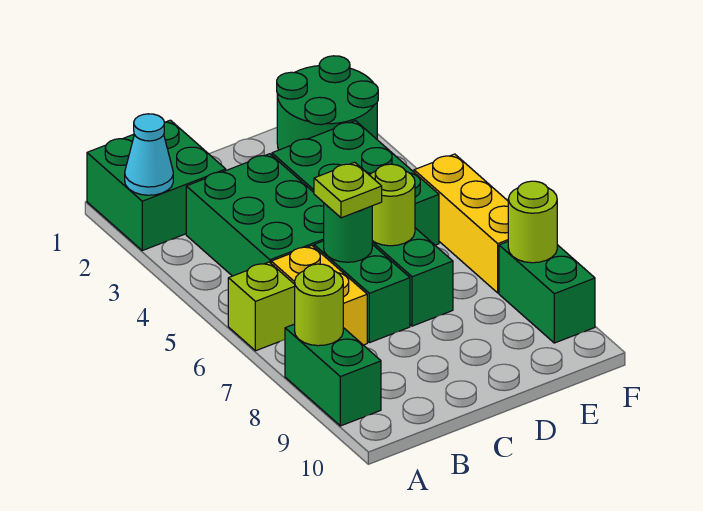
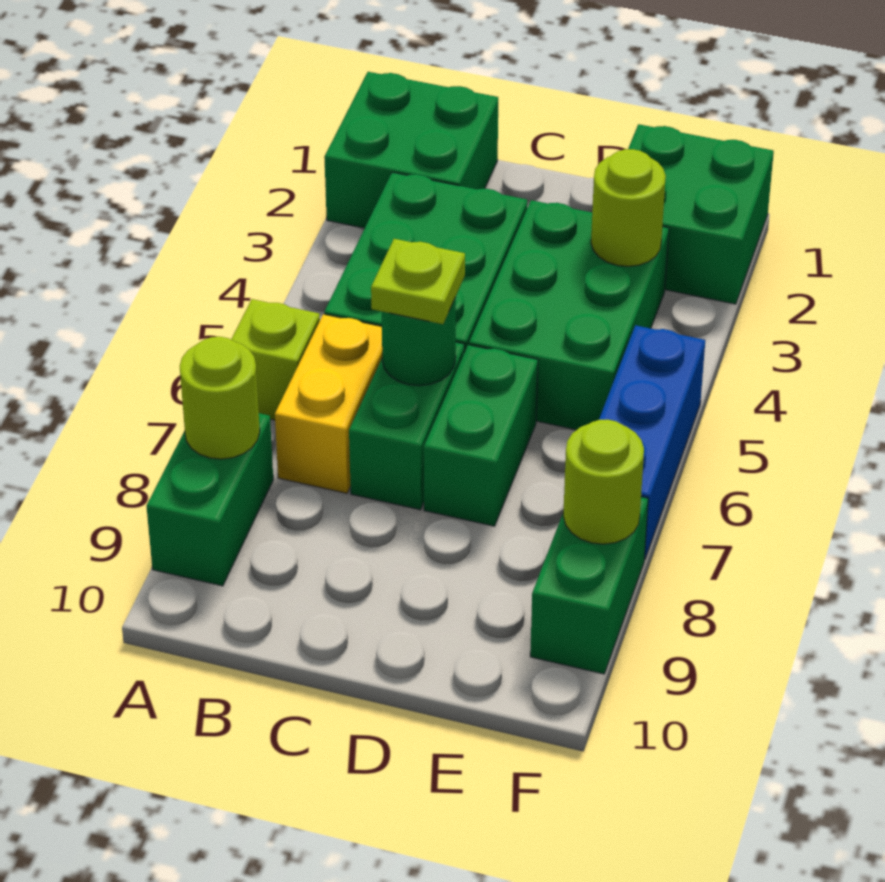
cyan 1x1 cone [125,114,173,195] -> none
lime 1x1 round brick [370,164,415,246] -> lime 1x1 round brick moved to [591,149,666,266]
green 2x2 round brick [277,56,378,150] -> green 2x2 brick [628,124,774,304]
yellow 1x3 brick [414,154,508,293] -> blue 1x3 brick [599,325,705,560]

